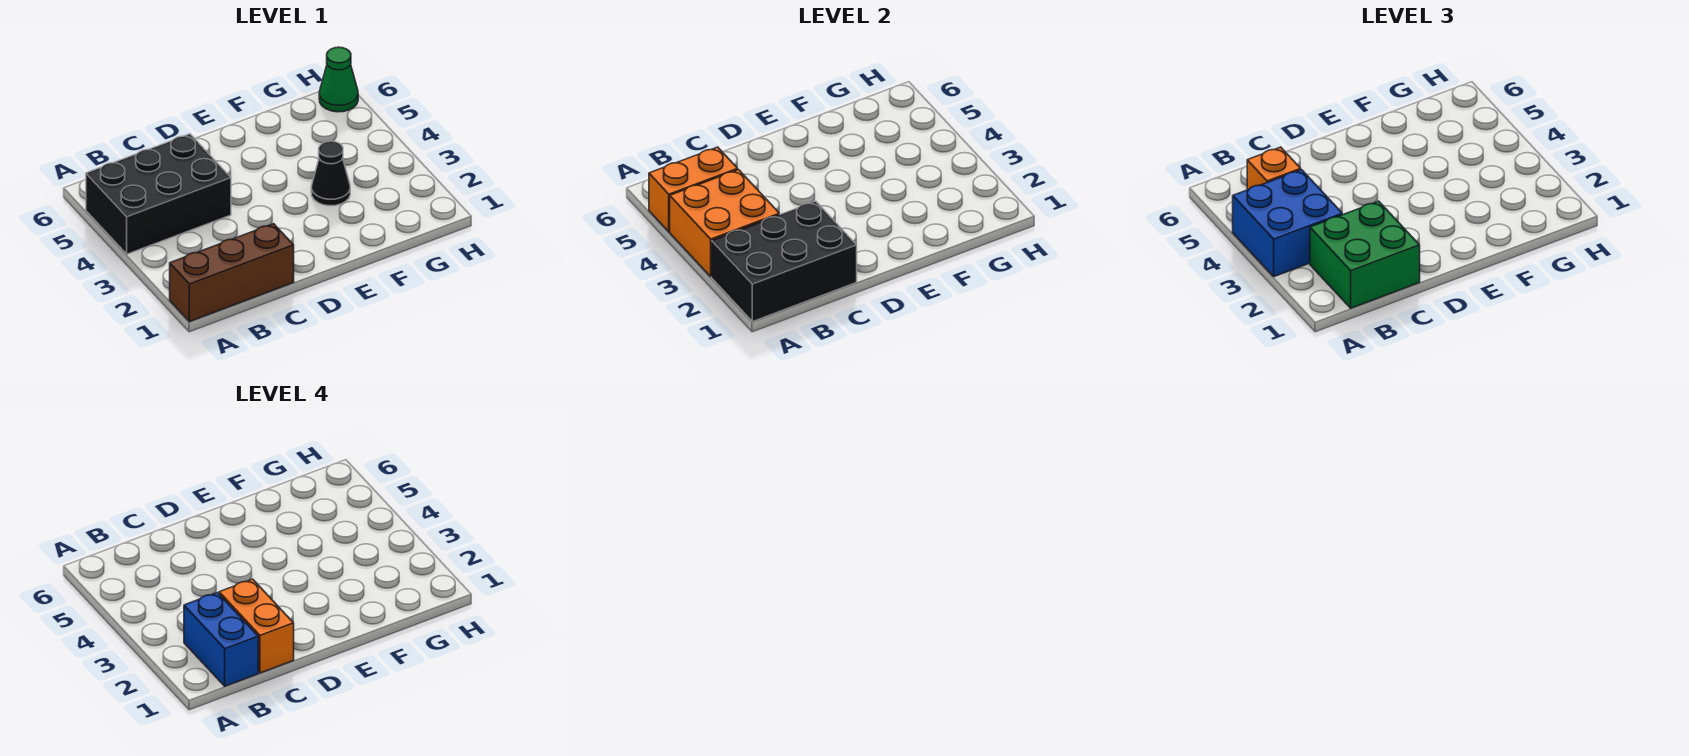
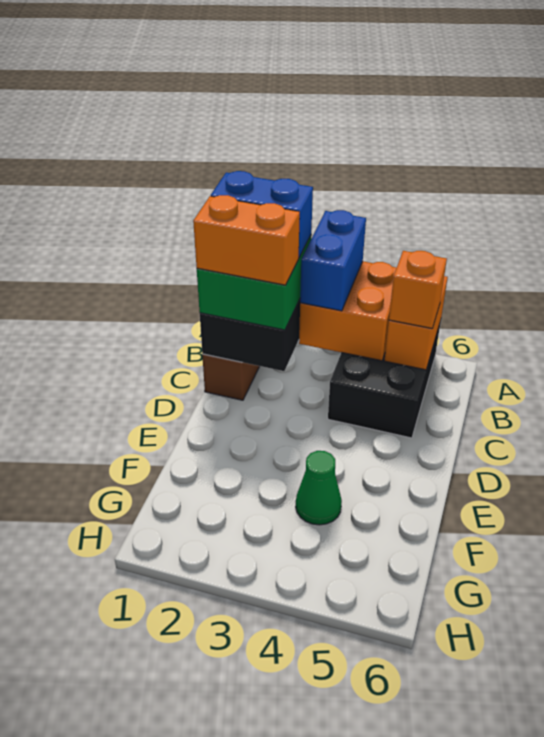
blue 2x2 brick [1233,170,1342,277] -> blue 1x2 brick [300,210,366,311]
black 1x1 cone [311,141,350,206] -> none
green 1x1 cone [319,47,358,112] -> green 1x1 cone moved to [296,451,342,525]

